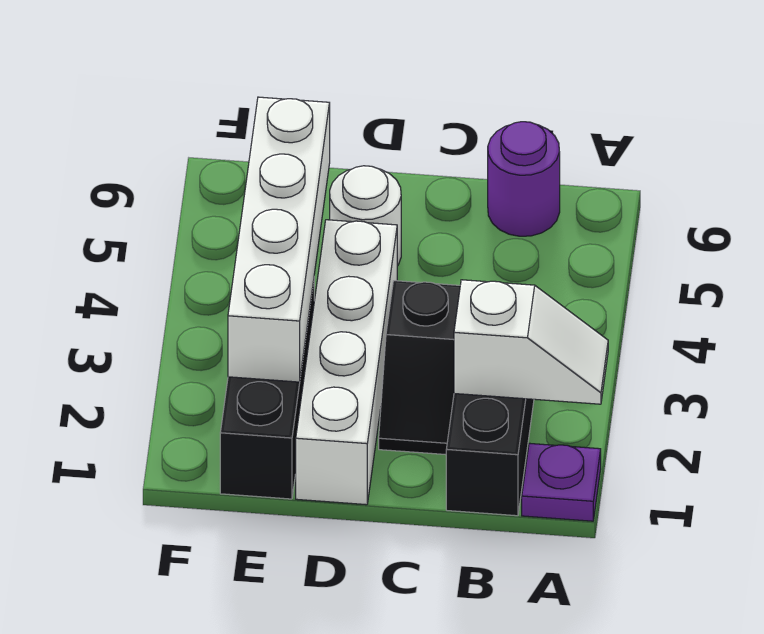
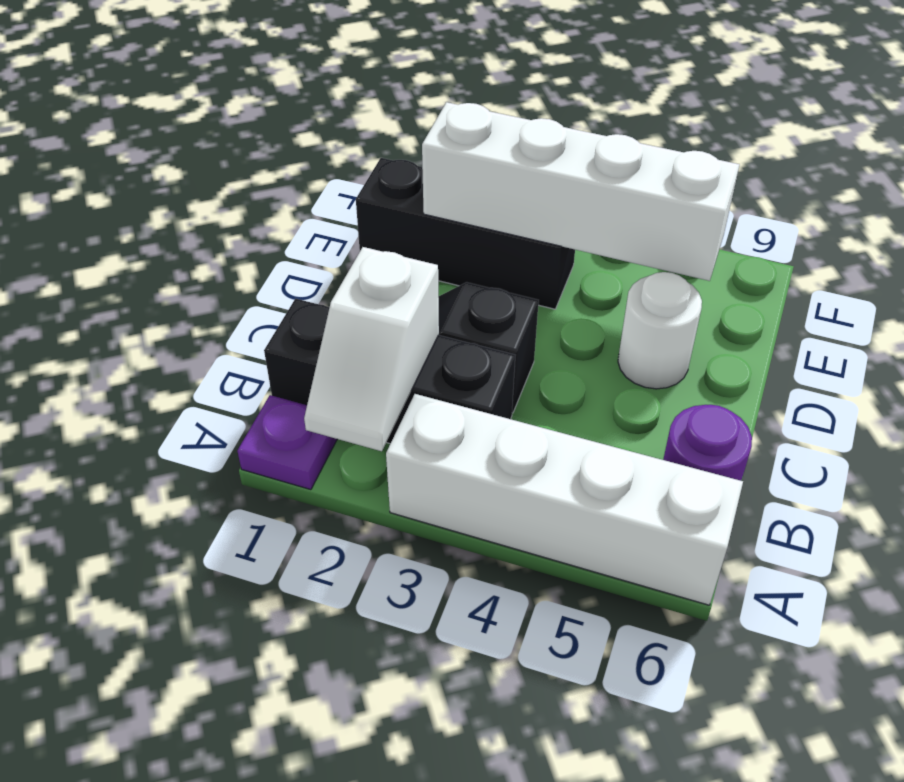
white 1x4 brick [296,220,397,505] -> white 1x4 brick moved to [386,394,743,605]

